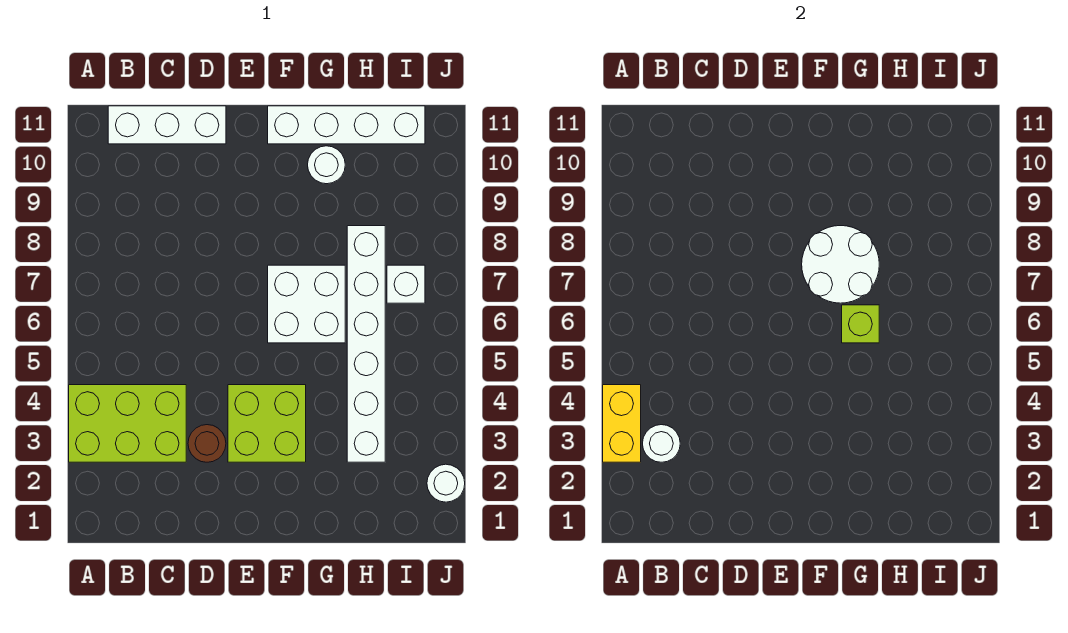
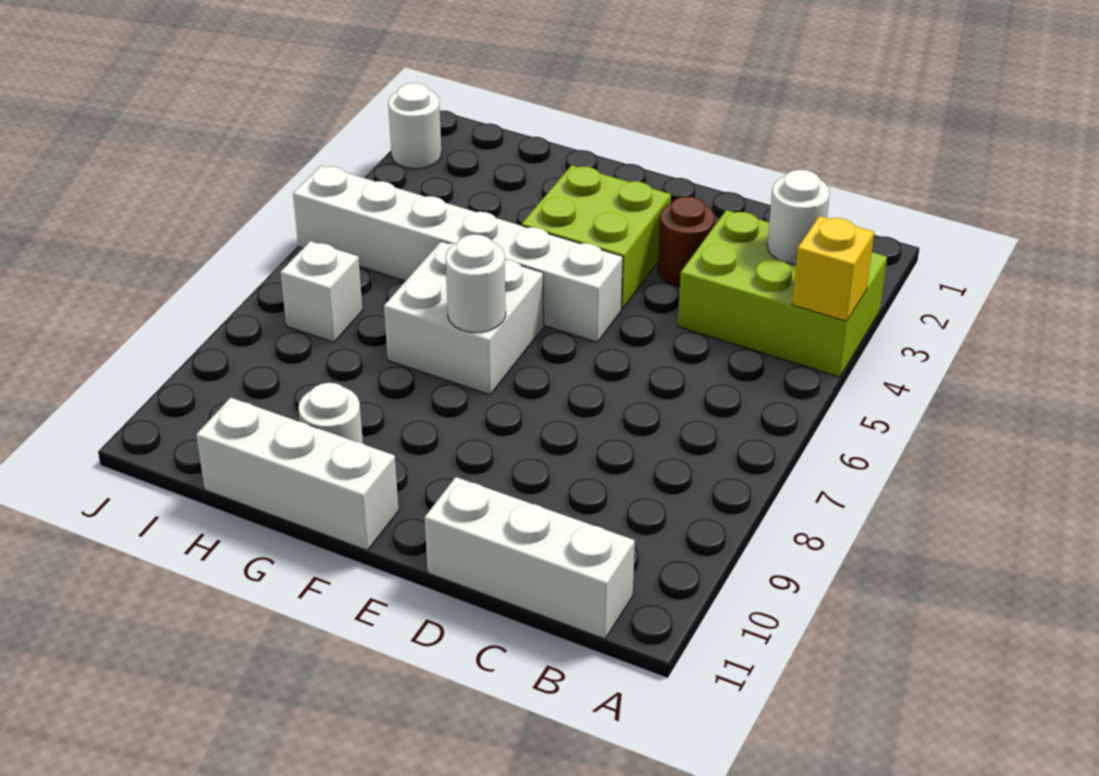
yellow 1x2 brick [603,385,641,462] -> yellow 1x1 brick [792,216,874,321]
white 2x2 round brick [802,226,879,303] -> white 1x1 round brick [445,234,506,332]
white 1x4 brick [268,106,425,144] -> white 1x3 brick [196,398,398,550]
lime 1x1 brick [842,305,879,343] -> none
white 1x6 brick [347,226,385,462] -> white 1x6 brick turned to [293,165,623,342]

